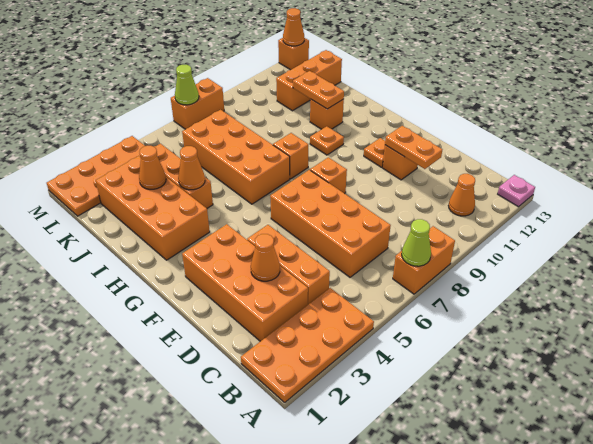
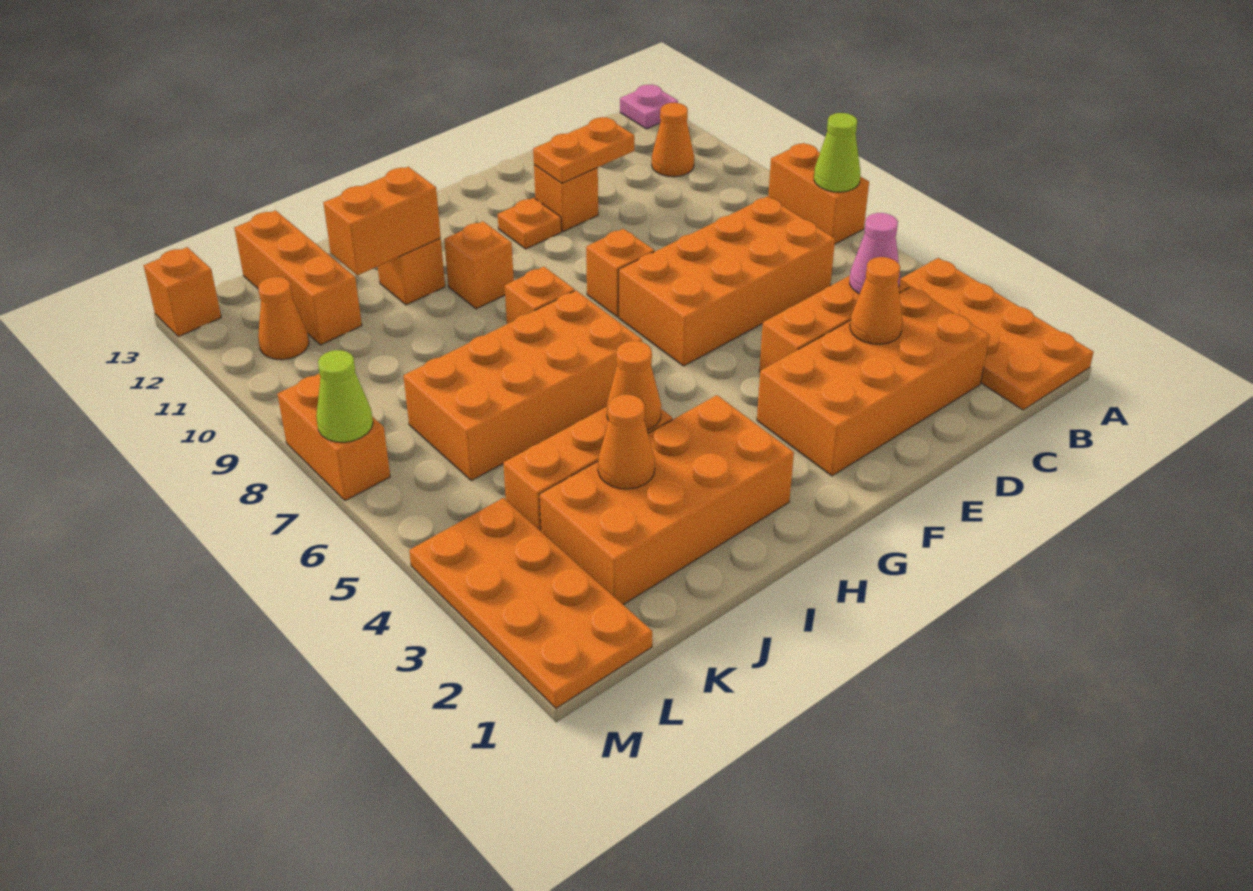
none -> pink 1x1 cone [850,213,900,294]
orange 1x1 plate [310,126,344,155] -> orange 1x1 brick [444,221,514,309]
orange 1x2 plate [293,71,344,109] -> orange 1x2 brick [323,167,441,275]
orange 1x1 cone [283,8,304,46] -> orange 1x1 cone moved to [258,277,309,360]

